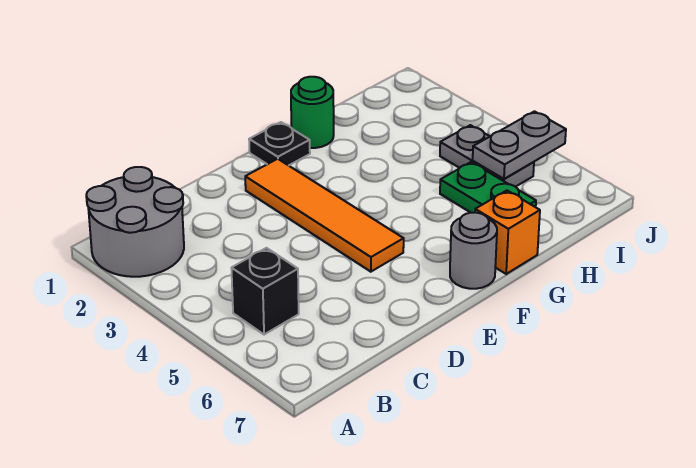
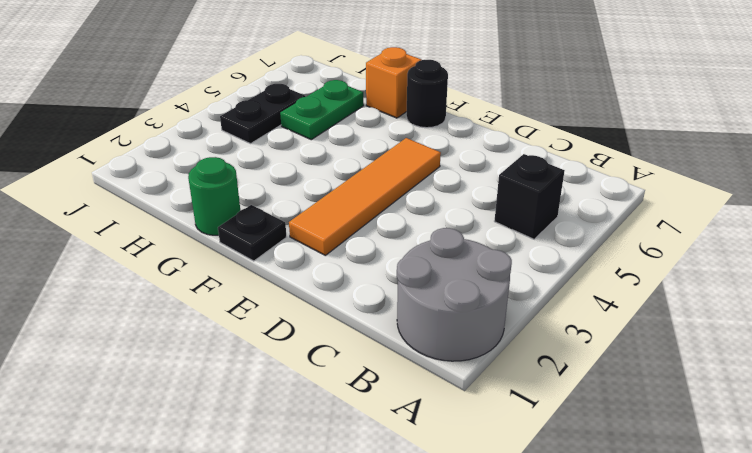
grey 1x1 round brick [450,212,497,289] -> black 1x1 round brick [406,60,448,128]
grey 1x2 plate [440,125,534,187] -> black 1x2 plate [220,84,306,144]
grey 1x2 plate [473,111,566,179] -> none

